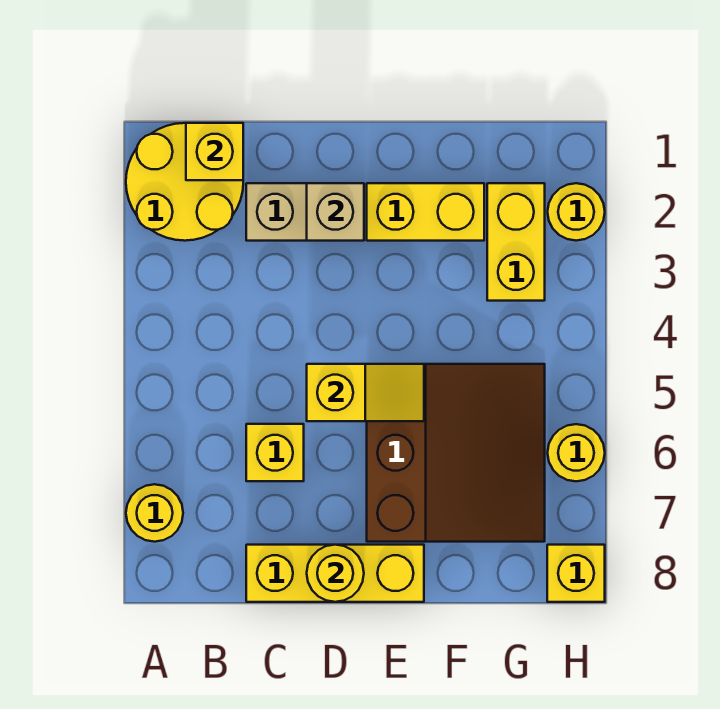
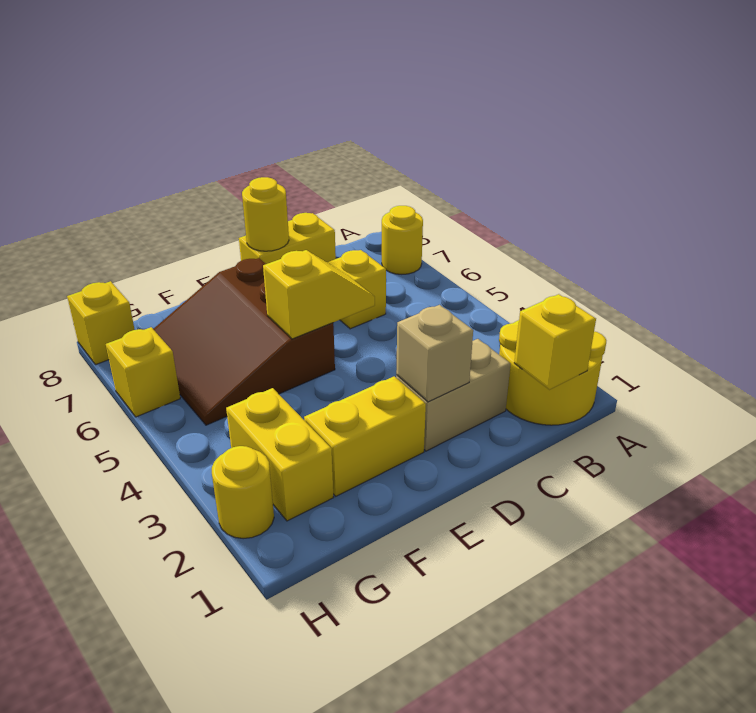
yellow 1x3 brick [246,545,424,602] -> yellow 1x2 brick [239,213,336,264]
yellow 1x2 slope [307,364,424,421] -> yellow 1x2 slope turned to [263,250,375,339]
yellow 1x1 round brick [548,424,605,481] -> yellow 1x1 brick [106,327,180,417]

